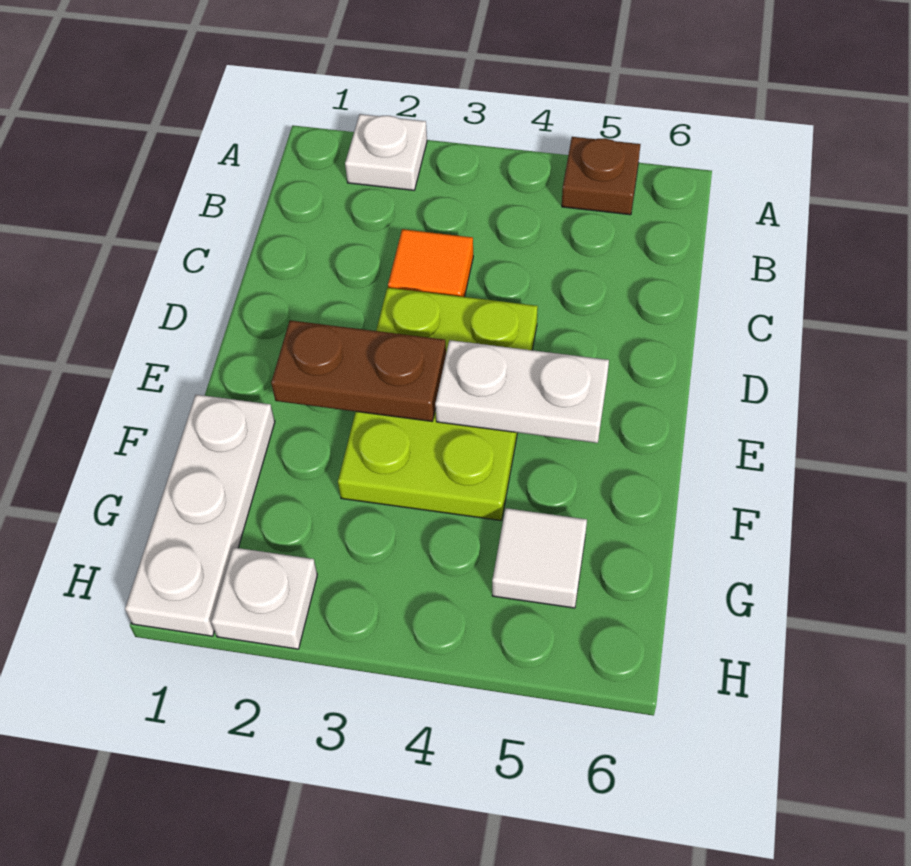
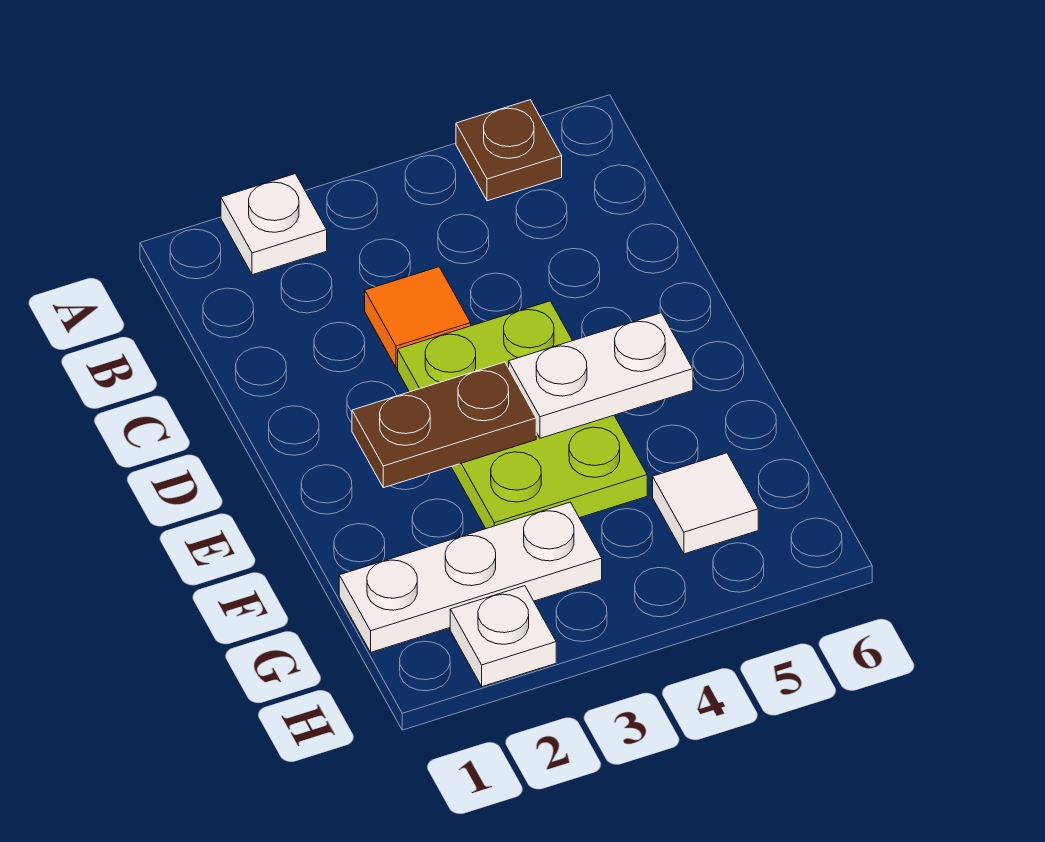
white 1x3 plate [125,395,275,636] -> white 1x3 plate turned to [339,502,602,652]

